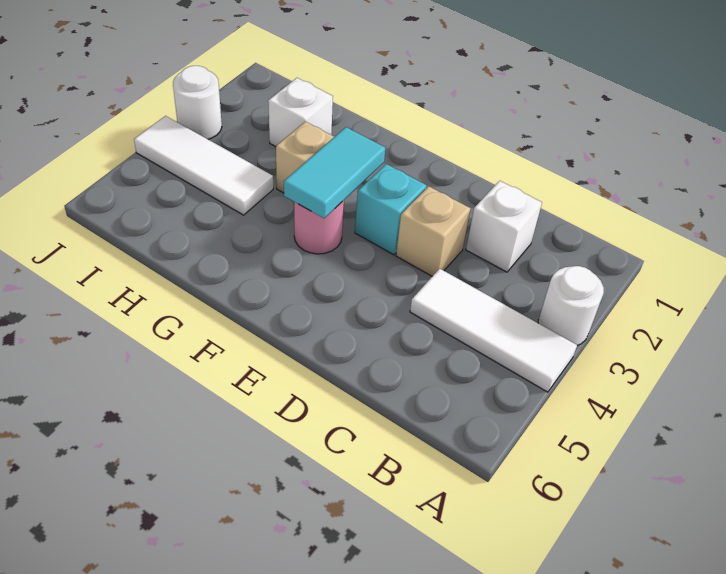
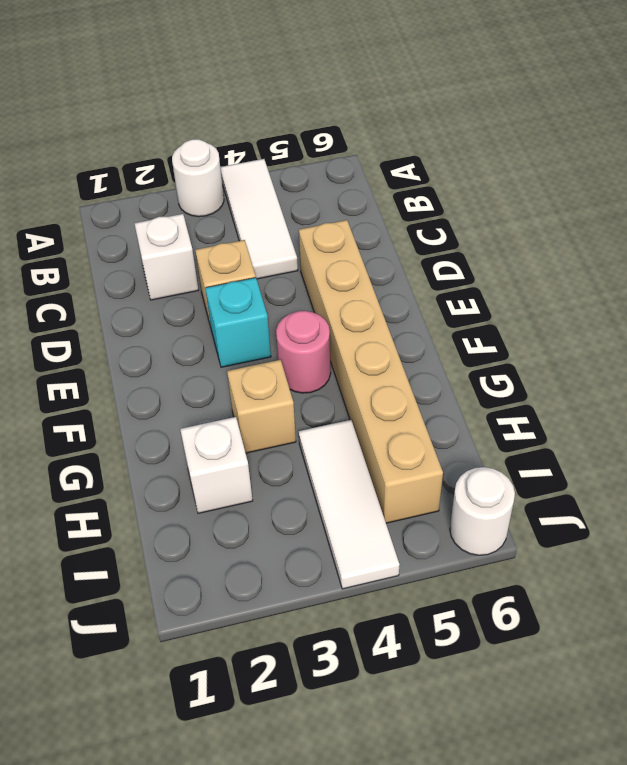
none -> tan 1x6 brick [299,220,443,523]
cyan 1x2 tile [284,127,385,218] -> none
white 1x1 round brick [173,66,222,140] -> white 1x1 round brick moved to [450,467,515,555]

